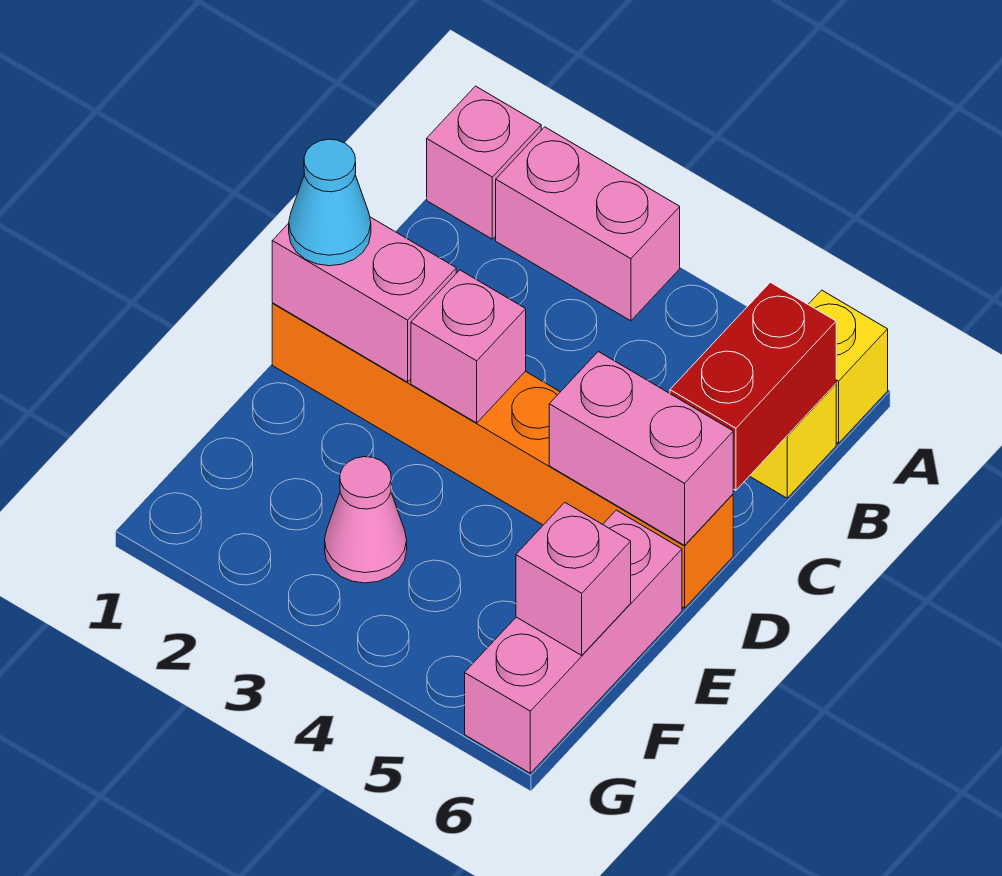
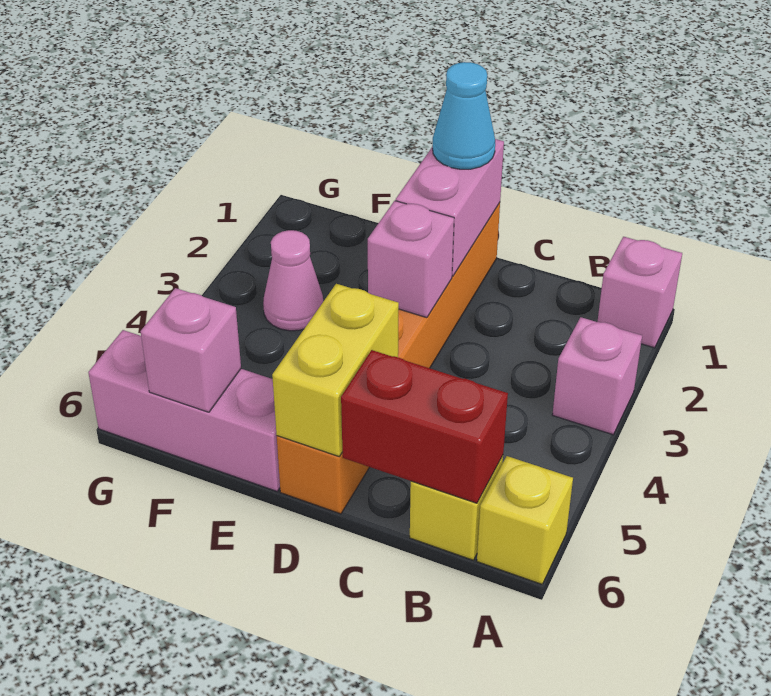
pink 1x2 brick [496,127,680,321] -> pink 1x1 brick [552,317,642,435]
pink 1x2 brick [549,352,733,545] -> yellow 1x2 brick [272,284,399,457]

